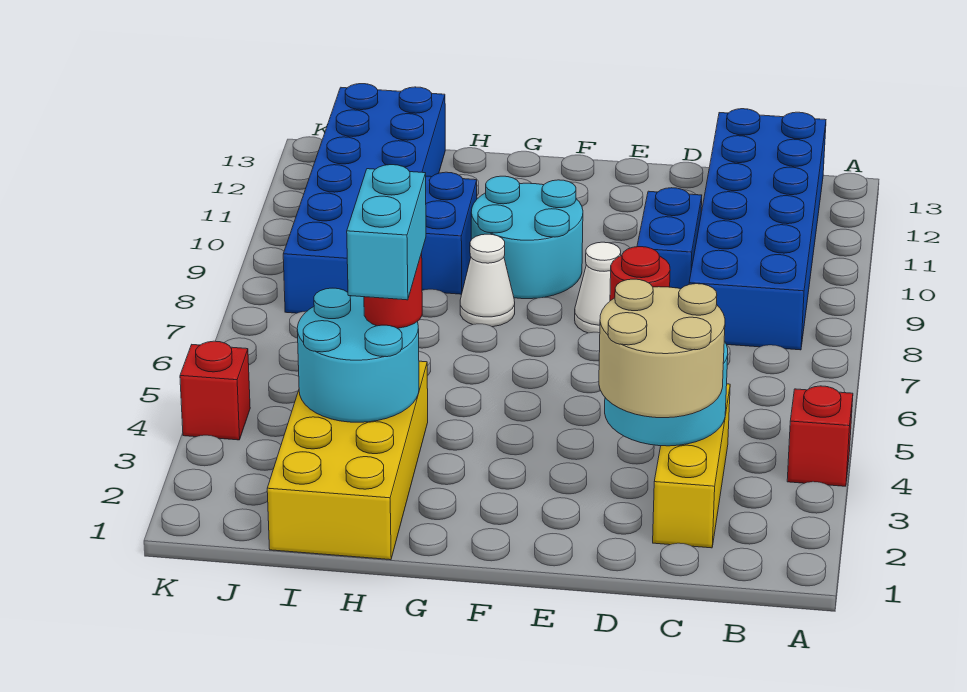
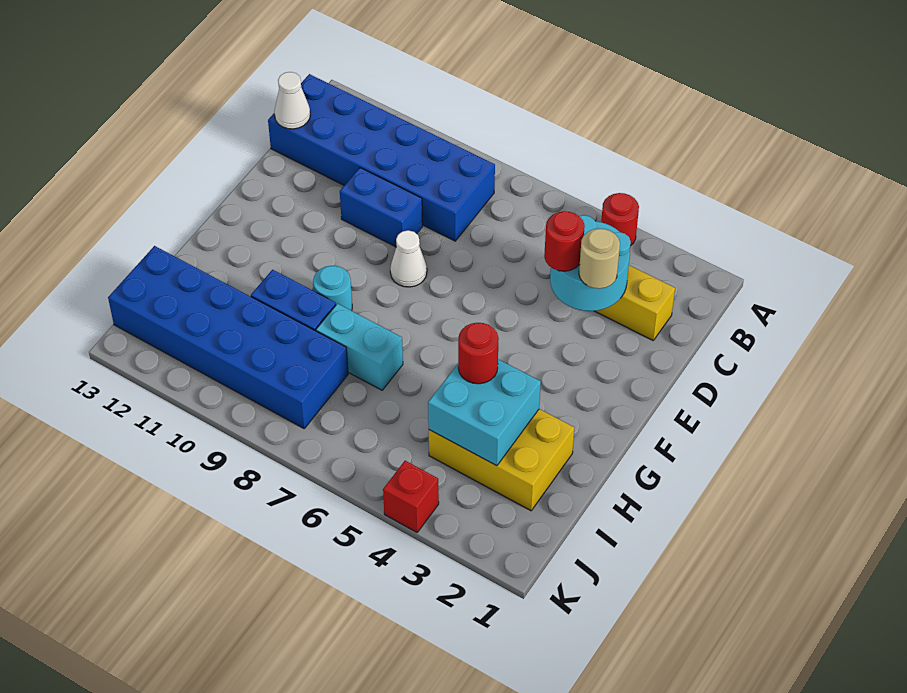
red 1x1 brick [787,386,853,486] -> red 1x1 round brick [601,193,639,246]
tan 2x2 round brick [599,279,725,418] -> tan 1x1 round brick [579,229,620,289]
cyan 2x2 round brick [471,176,583,299] -> cyan 1x1 round brick [313,266,352,311]
white 1x1 cone [460,234,515,327] -> white 1x1 cone moved to [274,72,310,129]
yellow 2x4 brick [267,361,428,560] -> yellow 2x3 brick [429,409,574,511]
cyan 2x2 round brick [297,288,419,422] -> cyan 2x2 brick [428,359,541,466]
cyan 1x2 brick [347,165,426,300] -> cyan 1x2 brick moved to [316,304,403,390]

